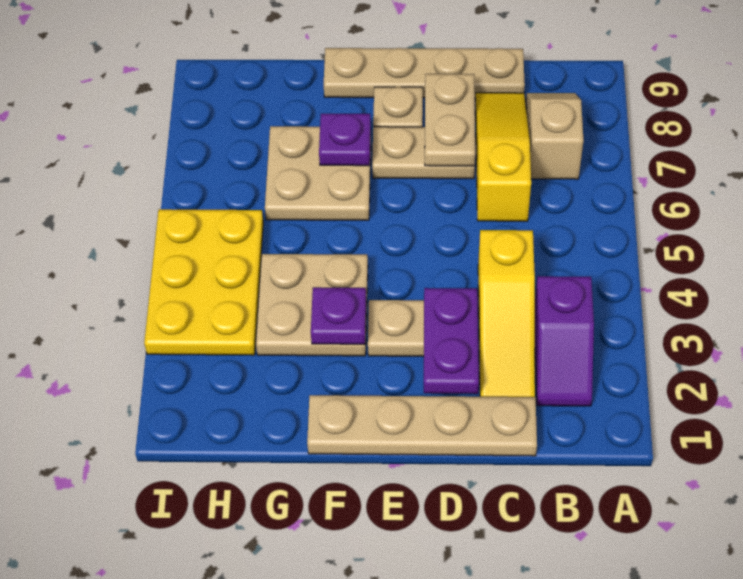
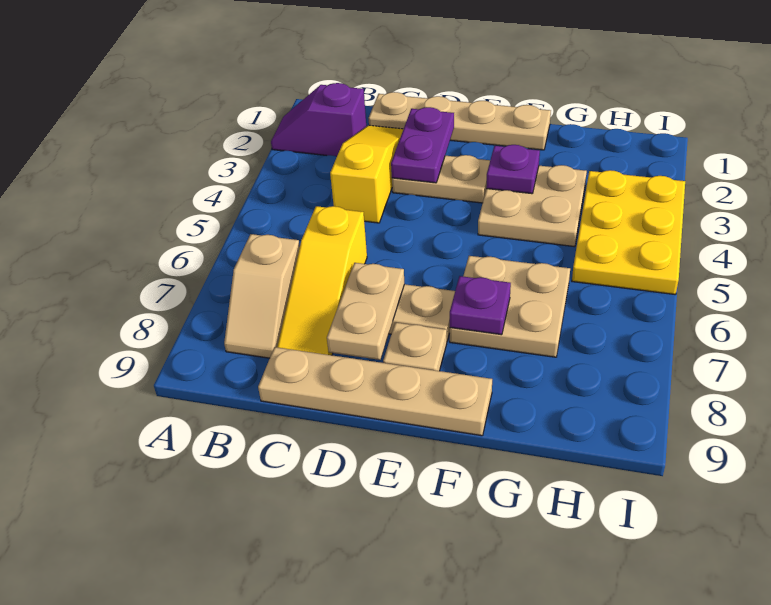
purple 1x2 slope [535,276,594,406] -> purple 1x2 slope turned to [271,83,366,157]

